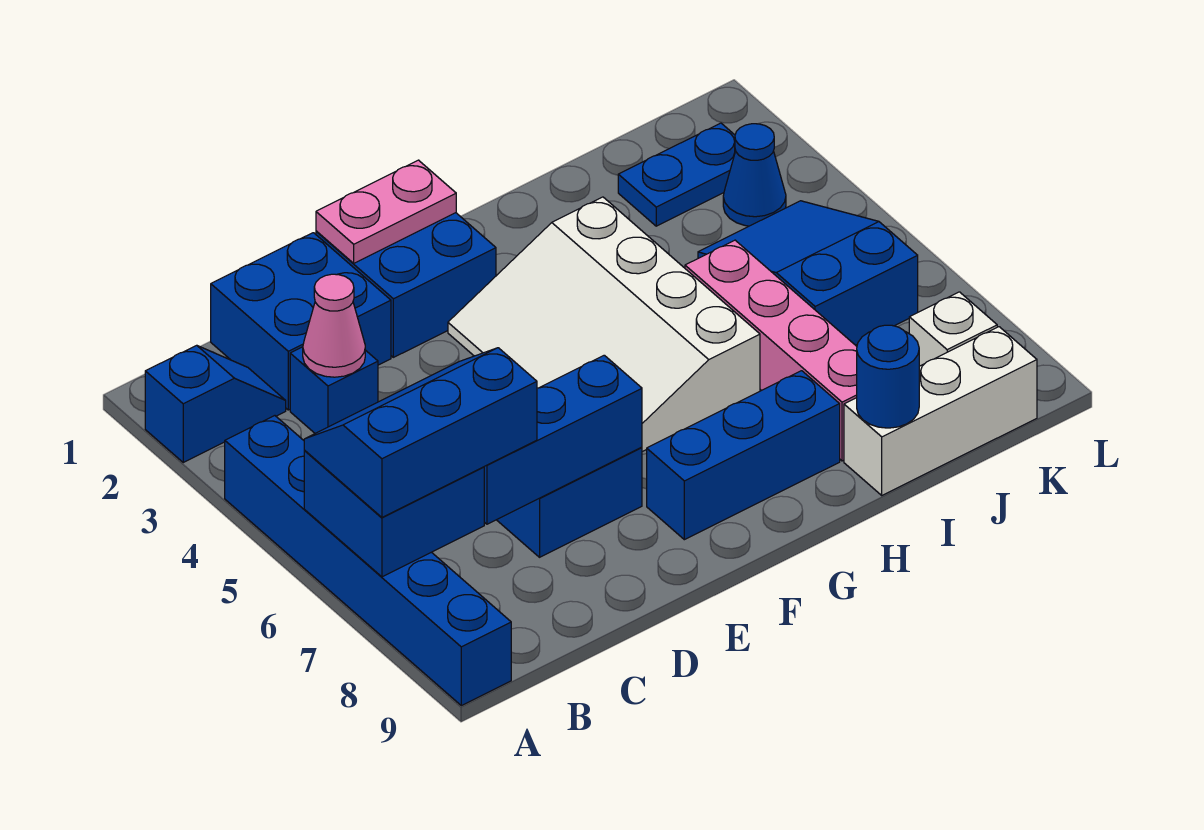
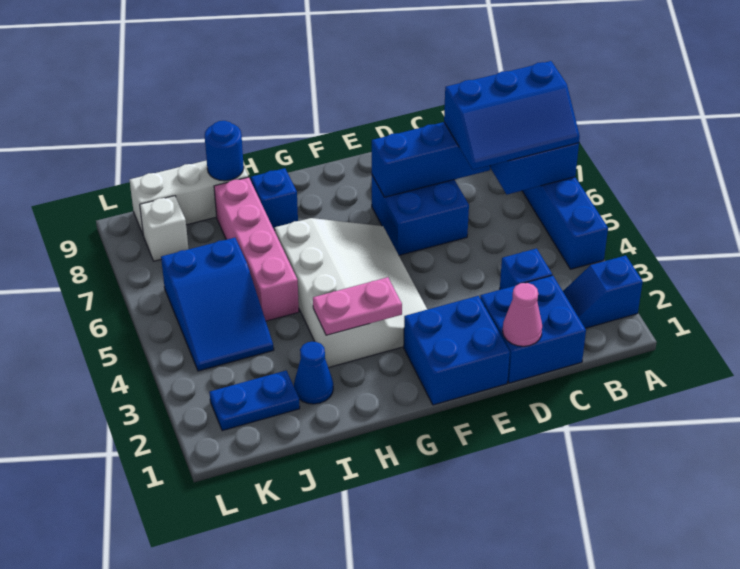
pink 1x1 cone [303,274,365,377] -> pink 1x1 cone moved to [503,283,542,346]
pink 1x2 plate [316,160,456,263] -> pink 1x2 plate moved to [313,277,402,335]
blue 1x3 brick [647,371,840,540] -> blue 1x1 brick [251,168,298,230]
blue 1x1 cone [723,124,786,226] -> blue 1x1 cone moved to [294,342,333,404]

